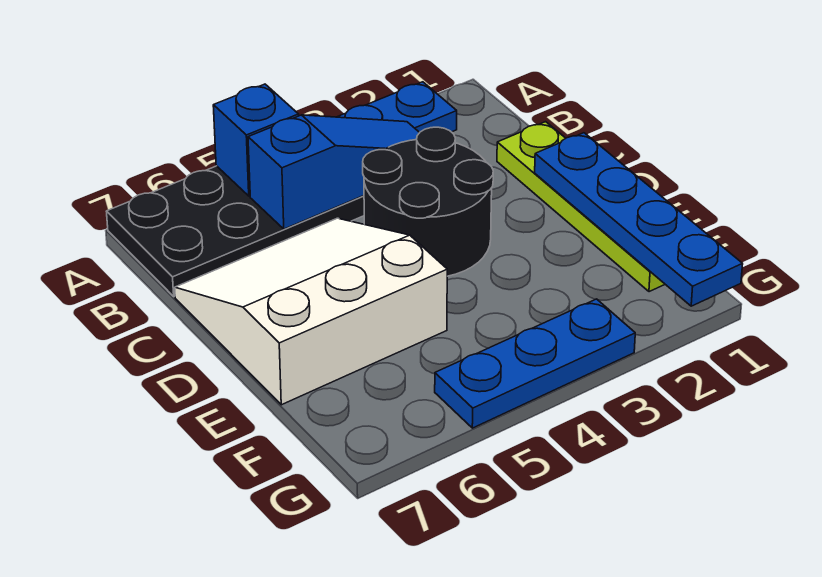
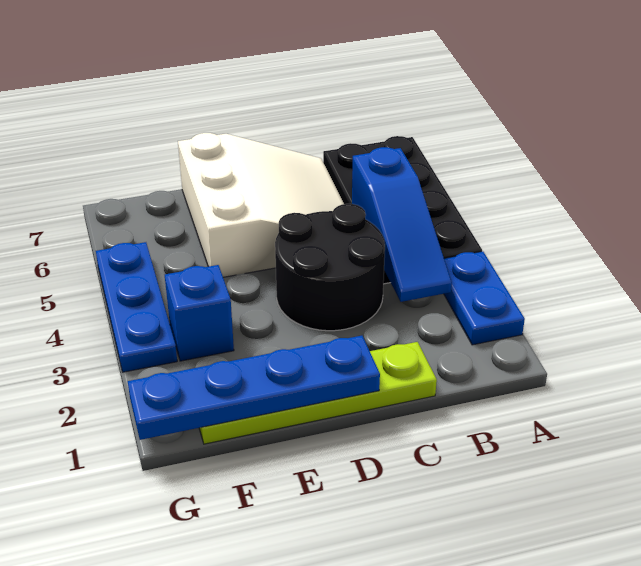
blue 1x1 brick [213,84,299,196] -> blue 1x1 brick moved to [165,265,234,361]

